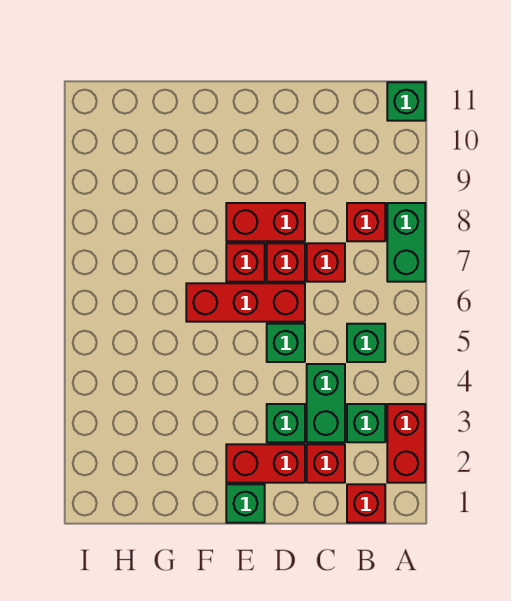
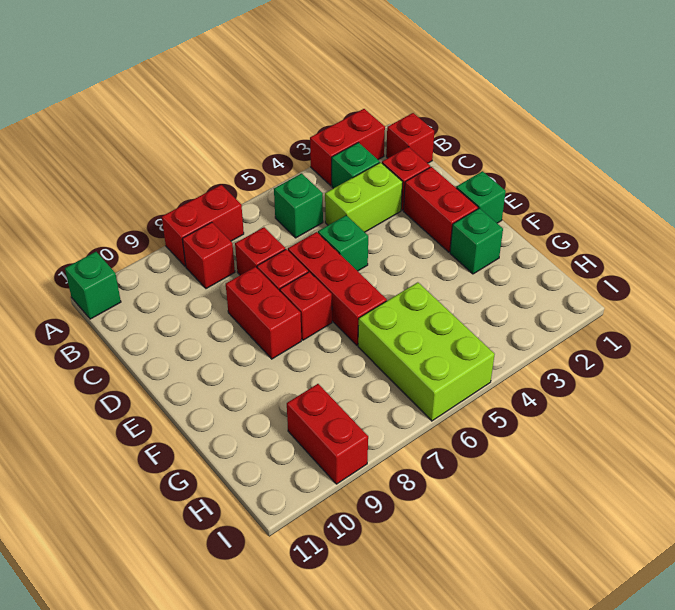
green 1x2 brick [387,203,425,282] -> red 1x2 brick [162,185,244,266]
green 1x2 brick [307,364,345,442] -> lime 1x2 brick [325,162,403,232]
green 1x1 brick [267,404,305,442] -> green 1x1 brick moved to [450,208,503,274]
none -> lime 2x3 brick [358,282,495,421]
none -> red 1x2 brick [287,384,368,484]

